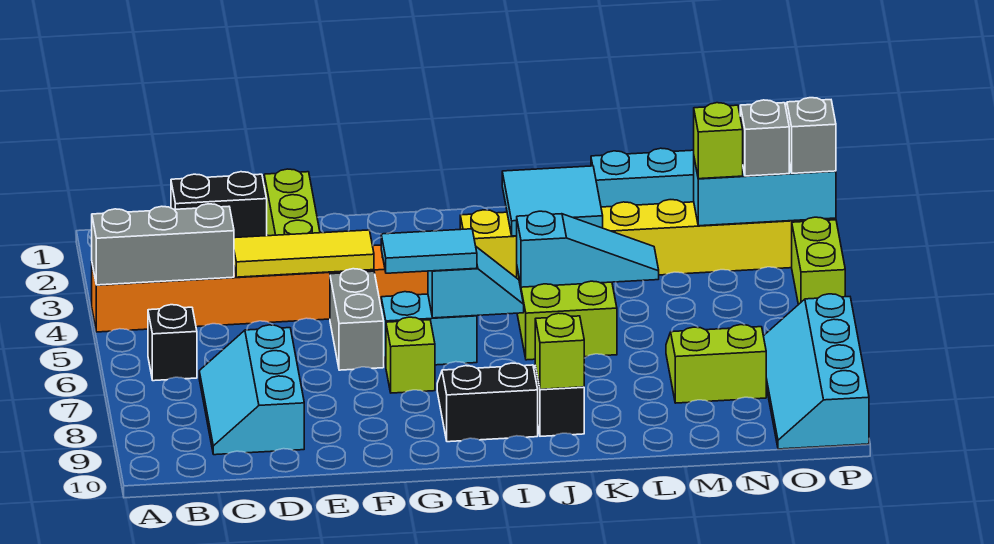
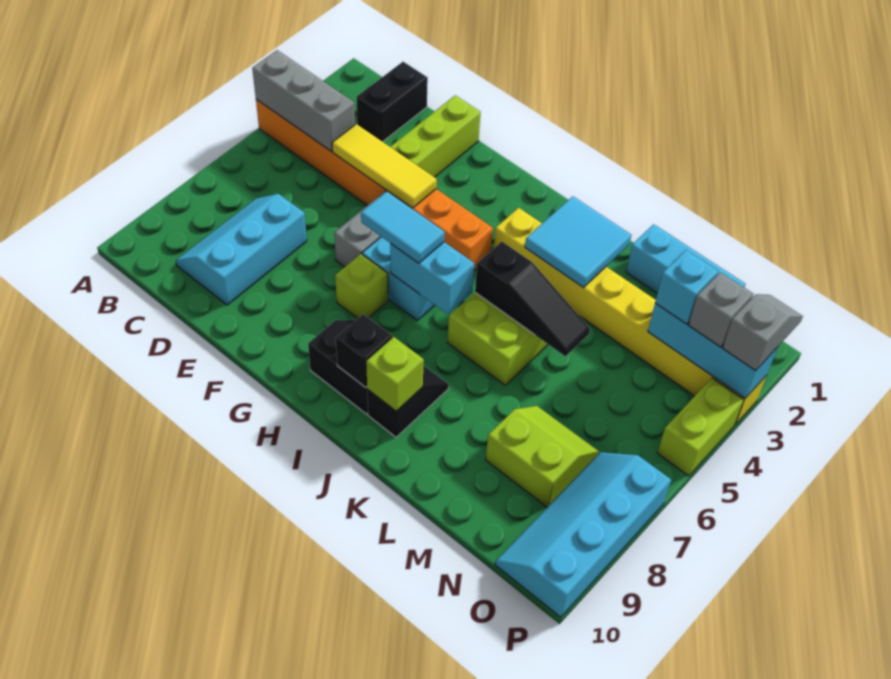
black 1x1 brick [148,305,197,381] -> black 1x1 brick moved to [336,314,392,388]
black 1x2 brick [171,172,267,238] -> black 1x2 brick turned to [356,62,428,142]
cyan 1x2 slope [428,247,524,318] -> cyan 1x2 brick [390,242,474,314]
cyan 1x3 slope [517,211,659,287] -> black 1x3 slope [475,242,590,356]
lime 1x1 brick [694,103,743,179] -> cyan 1x1 brick [655,250,718,324]

